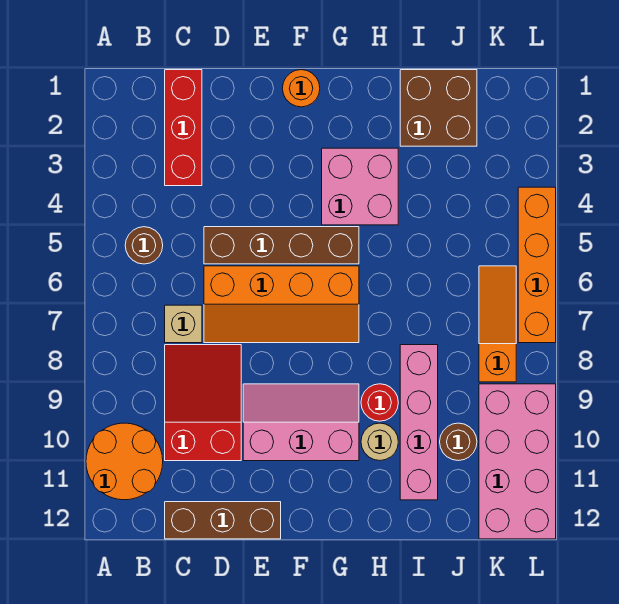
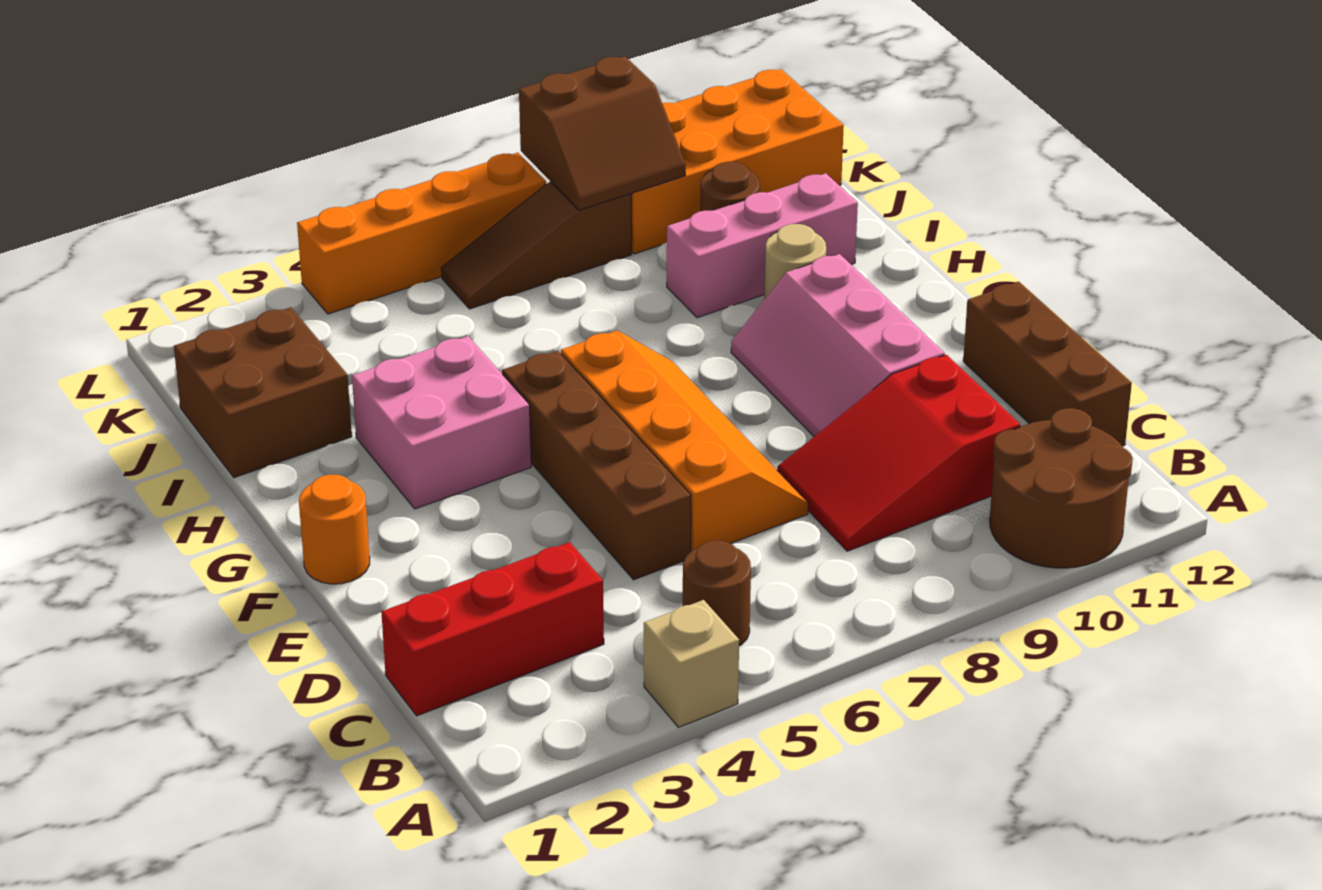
orange 2x2 round brick [86,423,163,500] -> brown 2x2 round brick [990,408,1133,568]
tan 1x1 brick [165,305,202,343] -> tan 1x1 brick moved to [644,600,739,727]
red 1x1 round brick [361,384,398,421] -> none
pink 1x4 brick [400,345,438,500] -> pink 1x3 brick [667,173,858,318]
orange 1x3 slope [479,266,516,382] -> brown 1x3 slope [441,182,632,309]
none -> brown 2x2 slope [519,56,686,210]
pink 2x4 brick [479,384,556,539] -> orange 2x4 brick [631,69,844,254]

